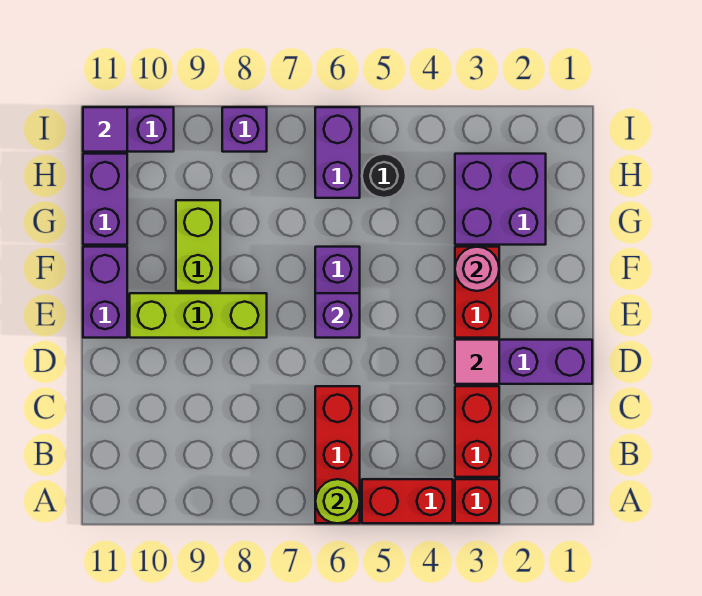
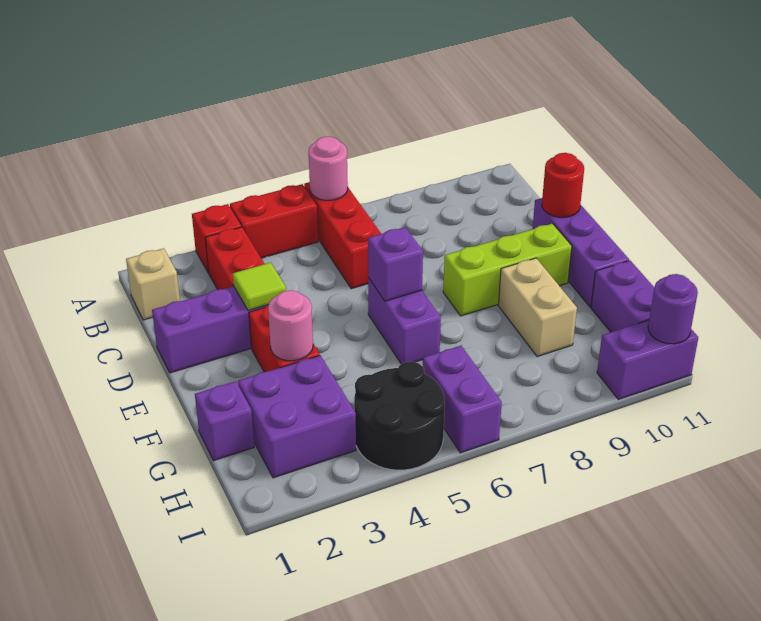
lime 1x1 round brick [315,479,360,523] -> pink 1x1 round brick [309,137,348,200]
none -> tan 1x1 brick [126,248,180,320]
pink 1x1 tile [455,340,499,384] -> lime 1x1 tile [233,262,286,310]
none -> red 1x1 round brick [542,153,584,217]
purple 1x2 brick [83,247,127,338] -> purple 1x3 brick [532,198,629,307]
lime 1x2 brick [176,200,220,291] -> tan 1x2 brick [498,258,577,356]
black 1x1 round brick [362,154,406,198] -> black 2x2 round brick [354,362,445,470]
purple 1x1 brick [222,107,267,152] -> purple 1x1 brick moved to [195,381,254,461]
purple 1x1 tile [83,107,127,152] -> purple 1x1 round brick [648,274,698,344]

